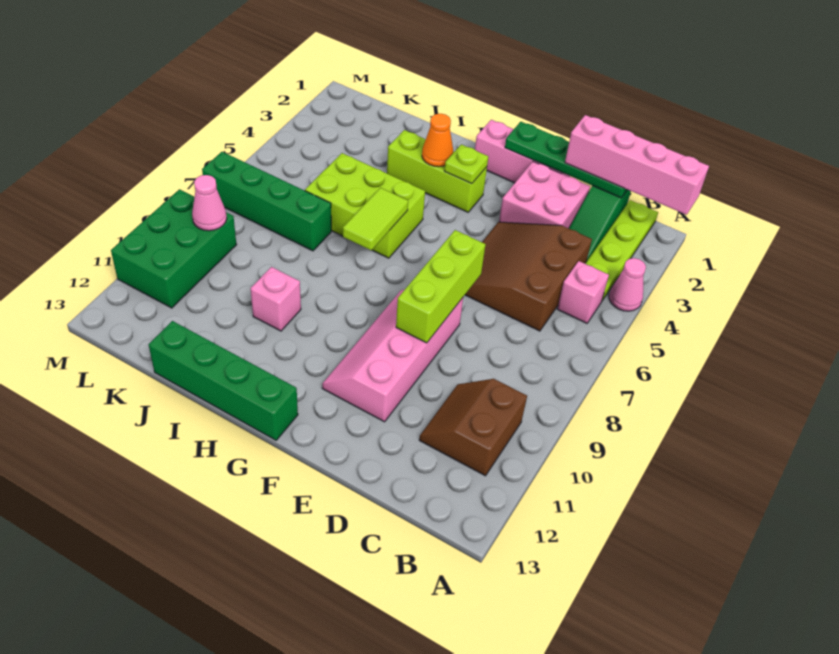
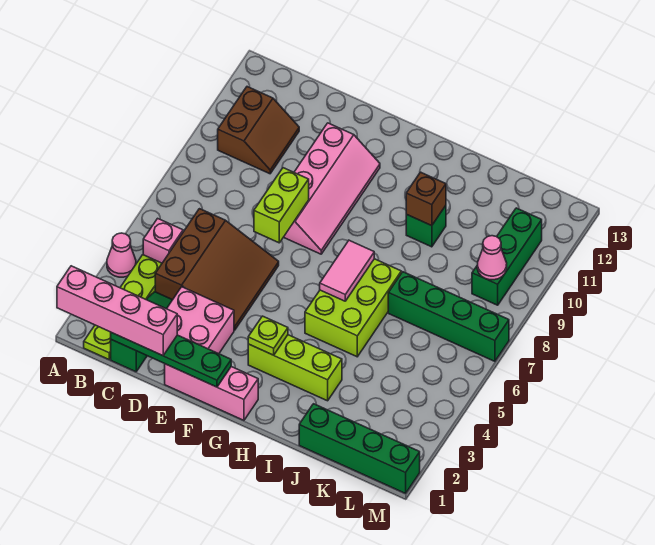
lime 1x3 brick [396,230,486,343] -> lime 1x2 brick [254,168,309,243]
green 1x4 brick [149,321,298,440] -> green 1x4 brick moved to [299,404,420,493]
orange 1x1 cone [422,114,453,167] -> none
lime 2x3 brick [305,153,425,258] -> lime 2x3 brick turned to [305,259,401,357]
lime 1x2 tile [343,188,408,250] -> pink 1x2 tile [320,240,374,301]
pink 1x1 brick [251,267,301,331] -> green 1x1 brick [406,206,446,247]
none -> brown 1x1 brick [406,172,446,226]
green 2x3 brick [111,189,236,308] -> green 1x3 brick [472,208,542,305]

